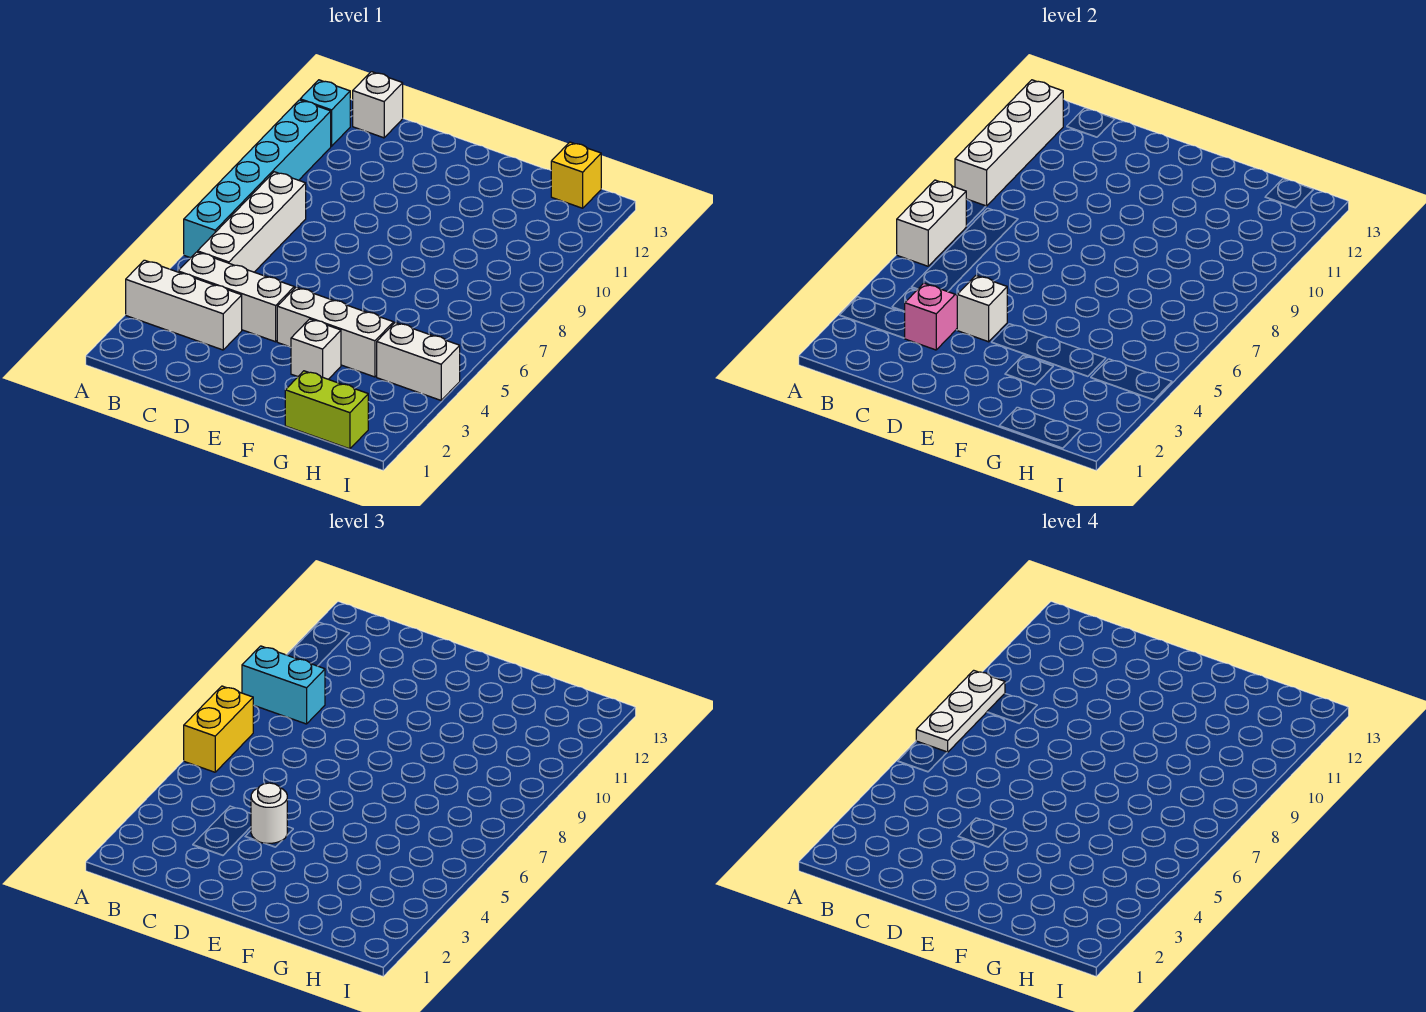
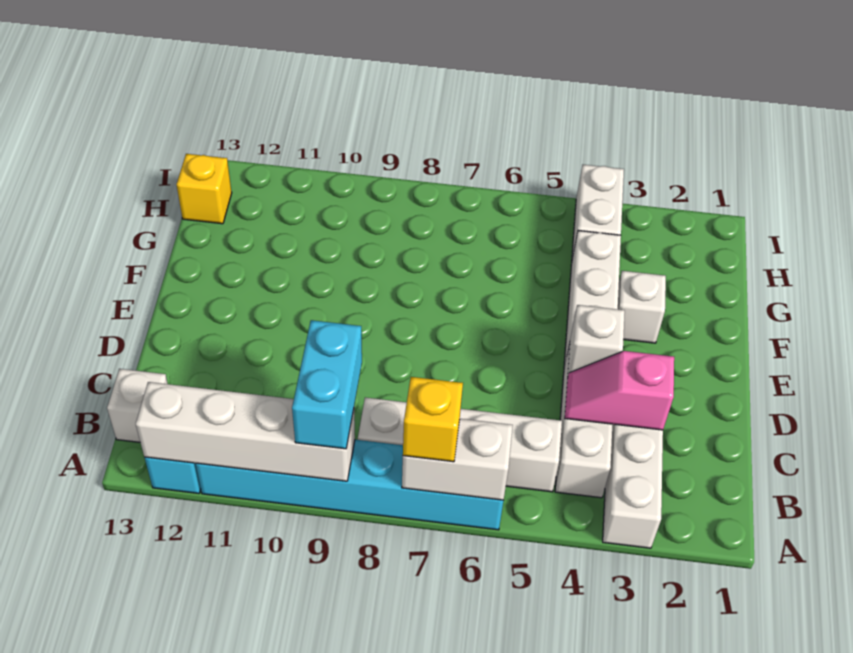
yellow 1x2 brick [184,686,253,772] -> yellow 1x1 brick [403,377,463,462]
white 1x3 plate [916,670,1005,752] -> none
white 1x1 round brick [251,783,287,843] -> none
lime 1x2 brick [285,371,368,449] -> none

